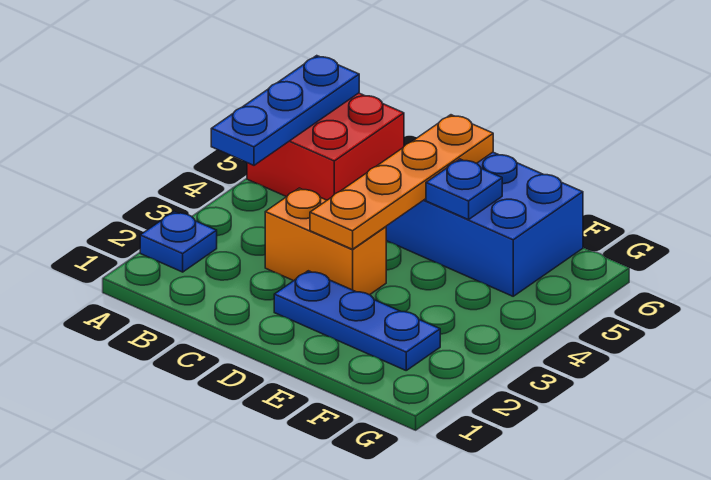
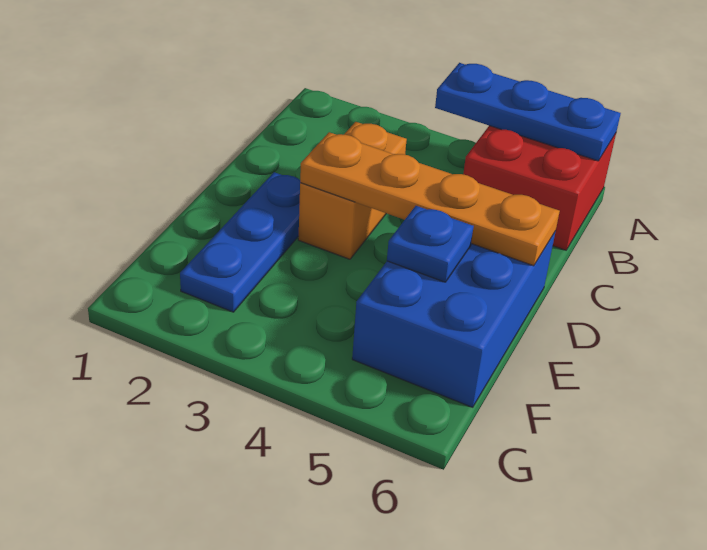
blue 1x1 plate [140,212,217,272] -> none

